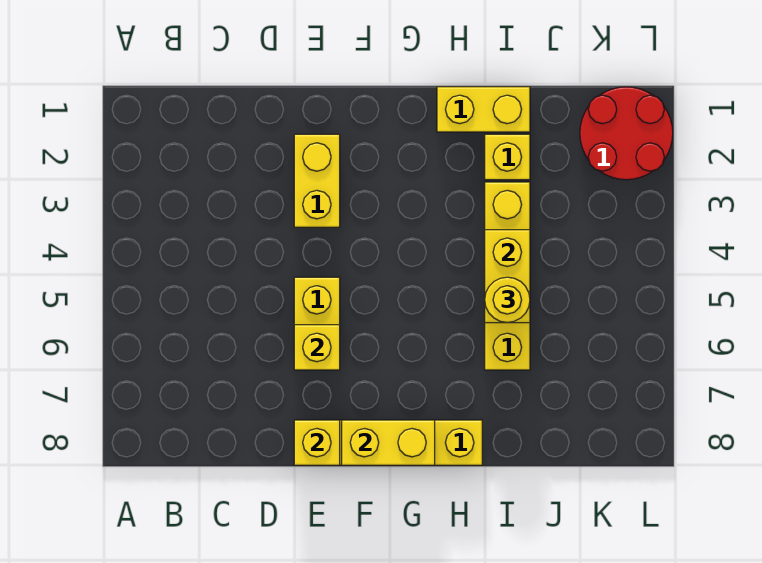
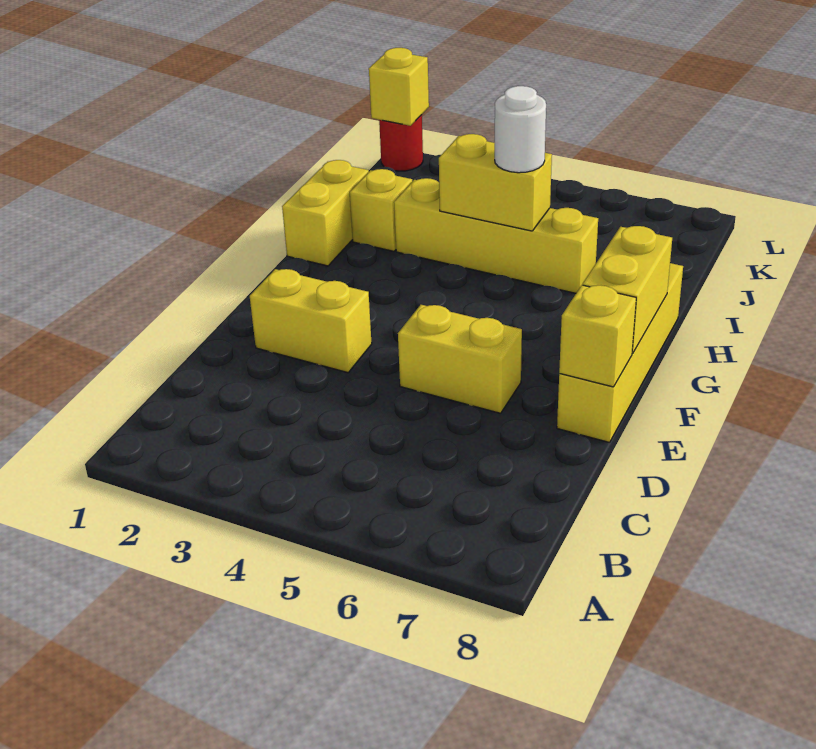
yellow 1x1 brick [294,325,340,370] -> yellow 1x1 brick moved to [369,48,429,126]
yellow 1x1 round brick [485,277,530,323] -> white 1x1 round brick [495,86,546,173]
red 2x2 round brick [580,87,673,180] -> red 1x1 round brick [379,115,423,171]

